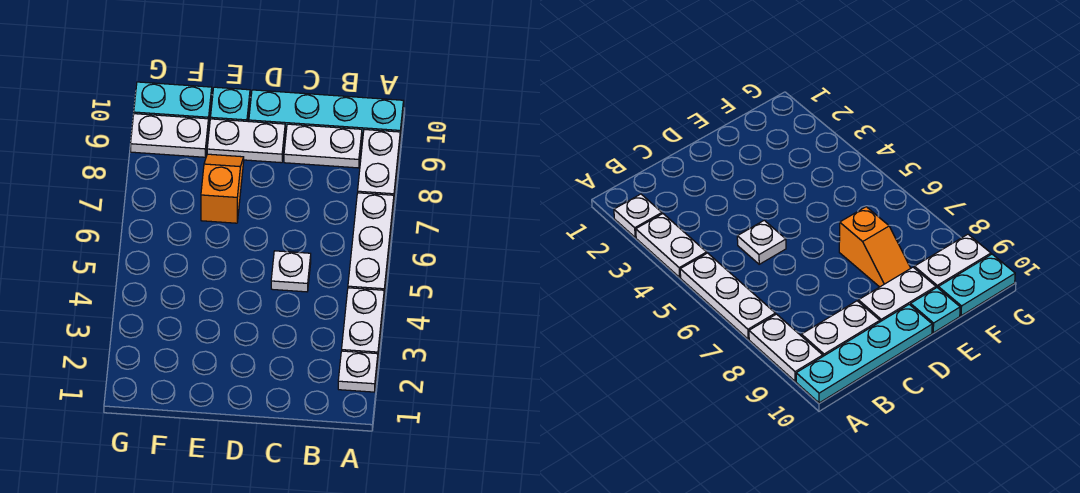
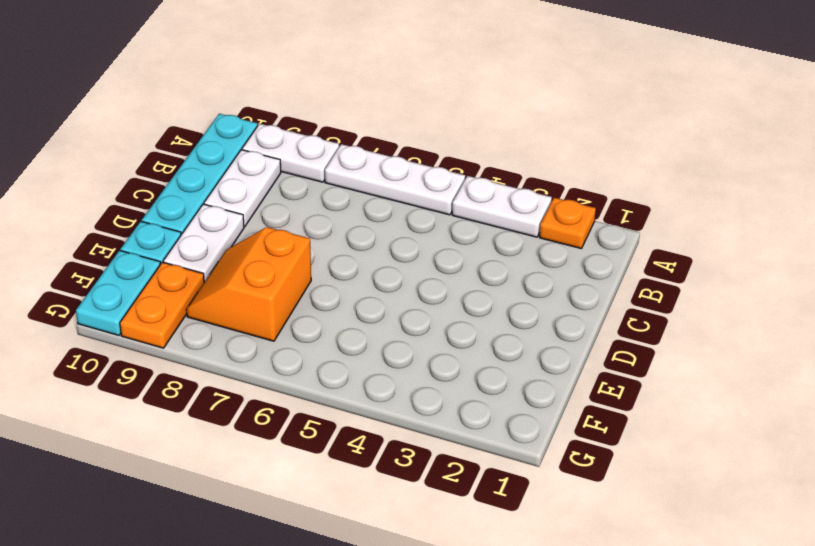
white 1x1 plate [338,351,378,392] -> orange 1x1 plate [539,198,596,249]
white 1x1 plate [271,251,311,292] -> none
orange 1x2 slope [201,154,244,223] -> orange 2x2 slope [186,227,311,341]
white 1x2 plate [131,114,209,157] -> orange 1x2 plate [120,262,204,348]

